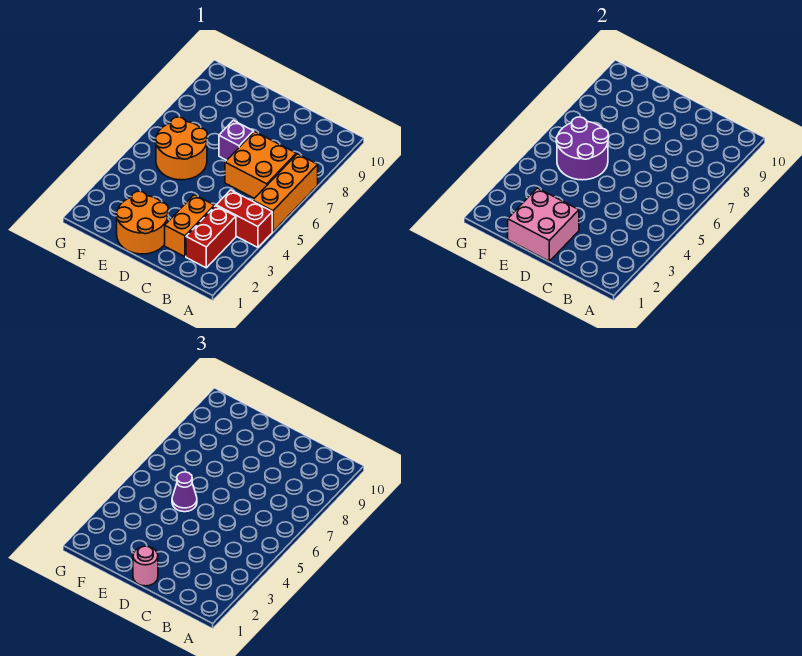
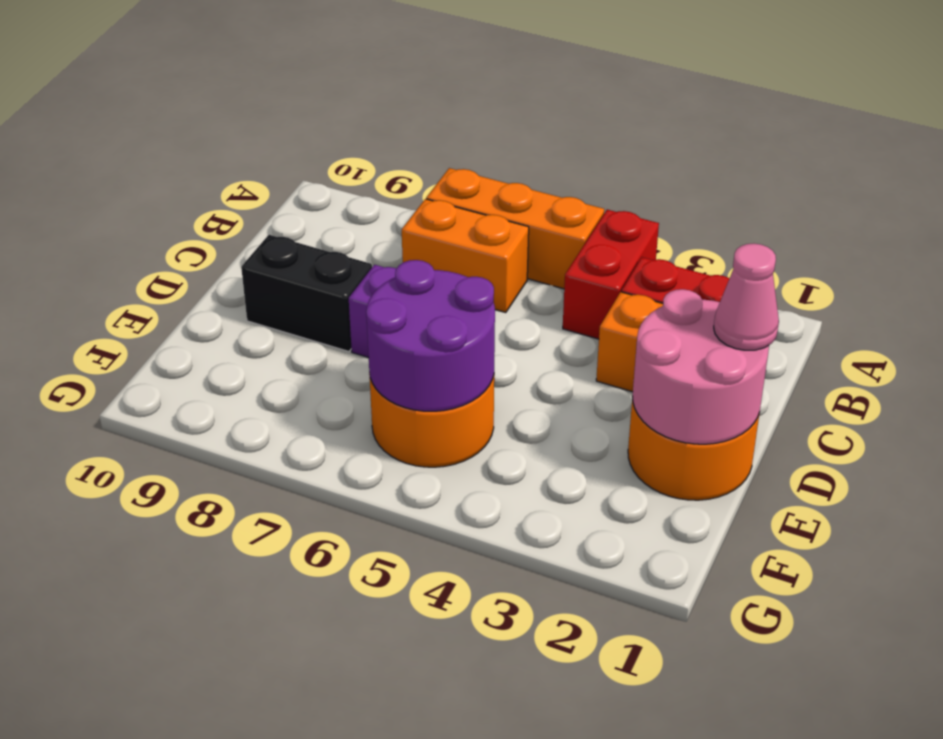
orange 2x2 brick [225,132,296,198] -> orange 1x2 brick [402,199,529,313]
pink 2x2 brick [508,188,579,261] -> pink 2x2 round brick [632,289,769,444]
pink 1x1 round brick [133,546,158,586] -> pink 1x1 cone [714,244,779,350]
none -> black 1x2 brick [241,235,372,351]
purple 1x1 cone [172,472,197,512] -> none

